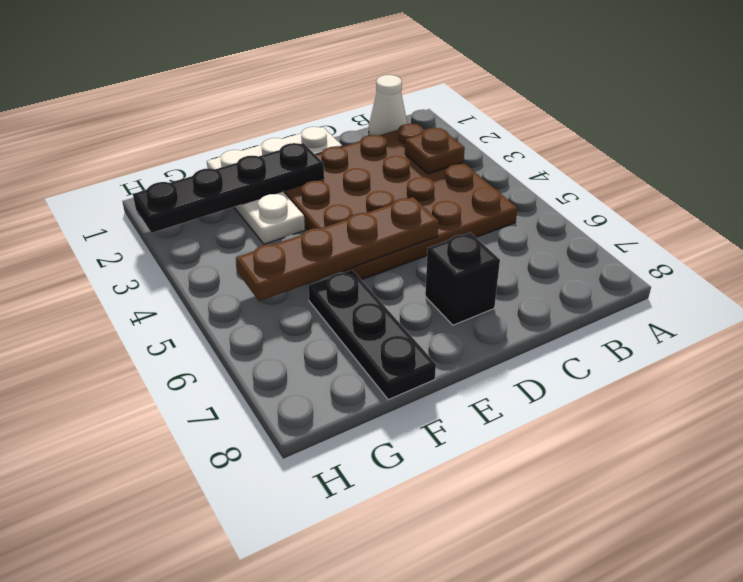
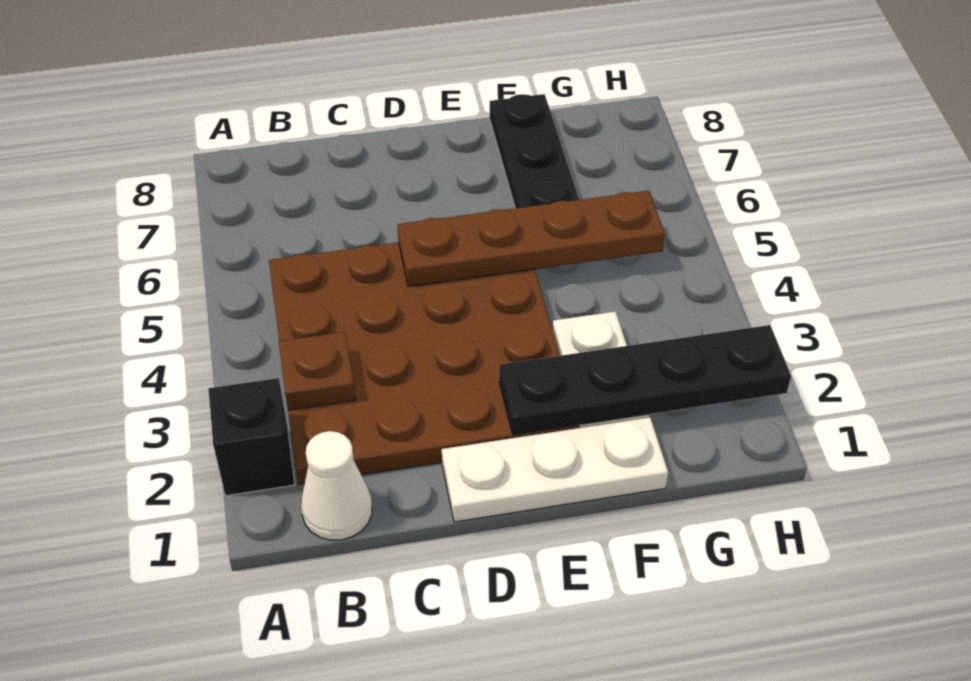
black 1x1 brick [425,233,500,325] -> black 1x1 brick moved to [208,378,295,496]

